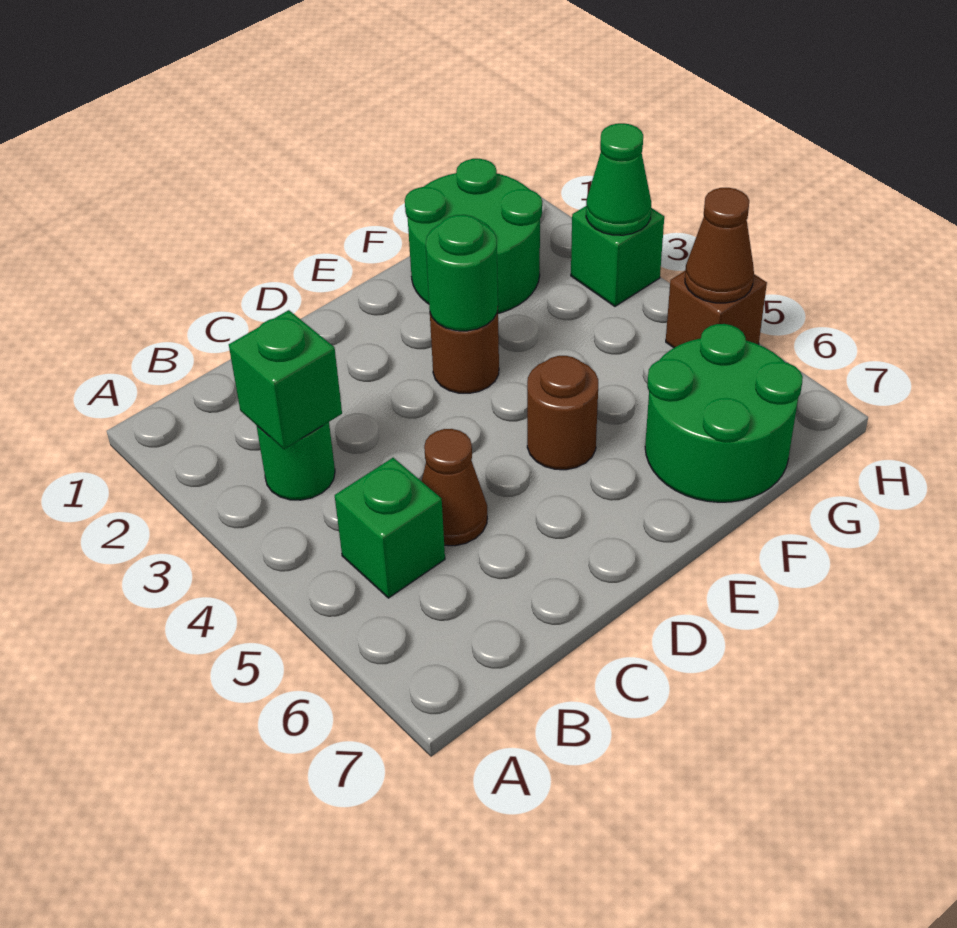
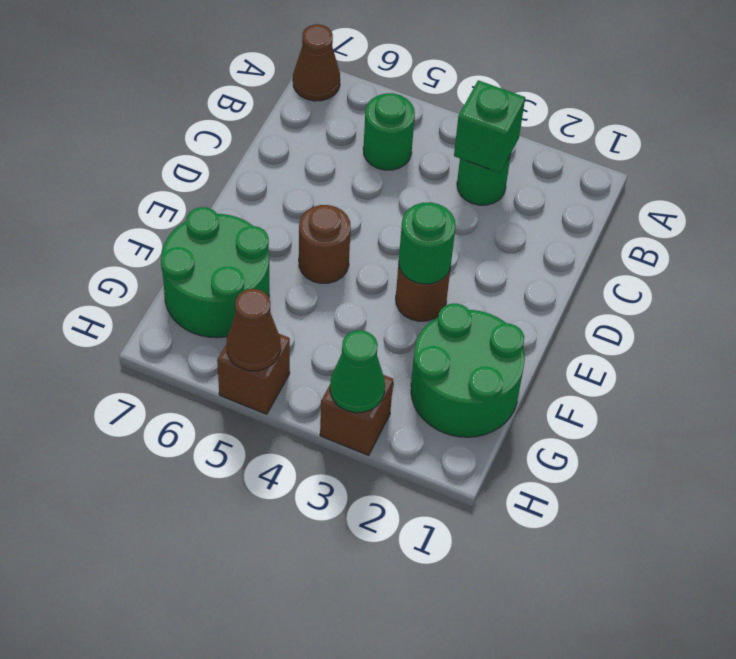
green 1x1 brick [335,458,445,598] -> green 1x1 round brick [363,93,415,170]
brown 1x1 cone [422,429,487,546] -> brown 1x1 cone moved to [293,24,340,101]
green 1x1 brick [571,206,664,306] -> brown 1x1 brick [320,375,393,455]

